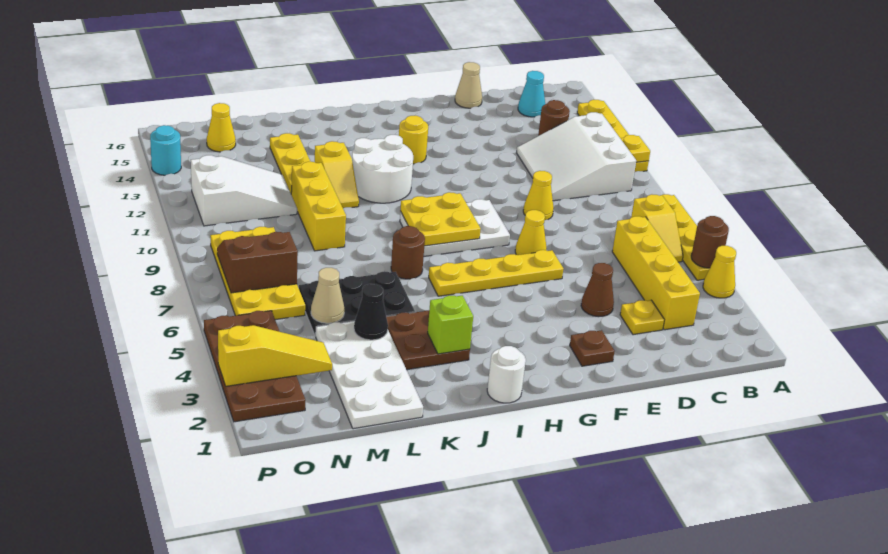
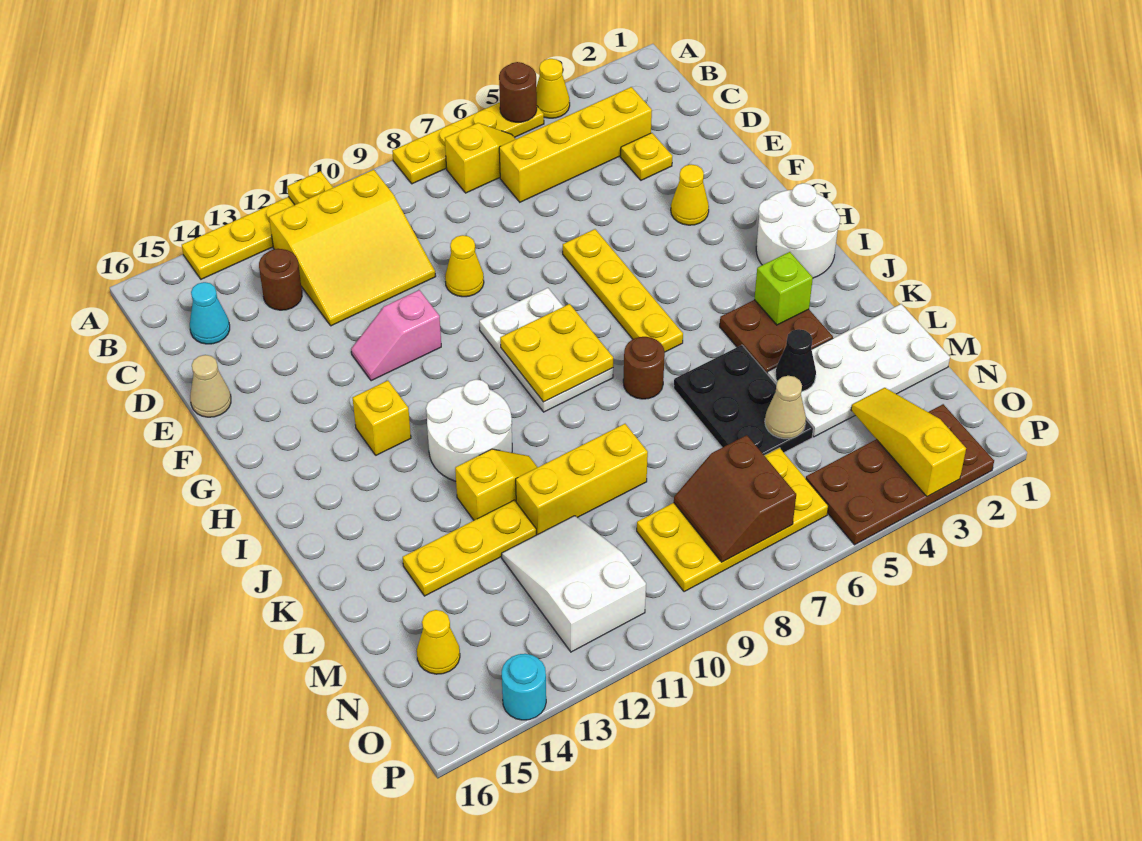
white 3x3 slope [517,112,636,201] -> yellow 3x3 slope [269,170,436,326]
brown 1x1 cone [581,263,614,317] -> none
brown 1x1 plate [570,330,615,366] -> none
yellow 1x1 cone [515,210,547,255] -> yellow 1x1 cone moved to [671,164,709,225]
none -> pink 1x2 slope [351,290,441,381]
yellow 1x1 round brick [399,116,428,164] -> yellow 1x1 brick [353,381,411,455]
white 1x1 round brick [487,346,526,403] -> white 2x2 round brick [756,183,840,278]

